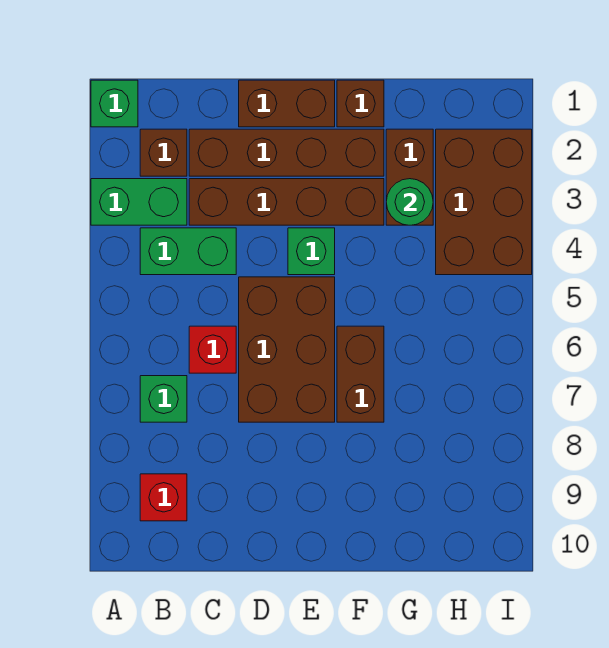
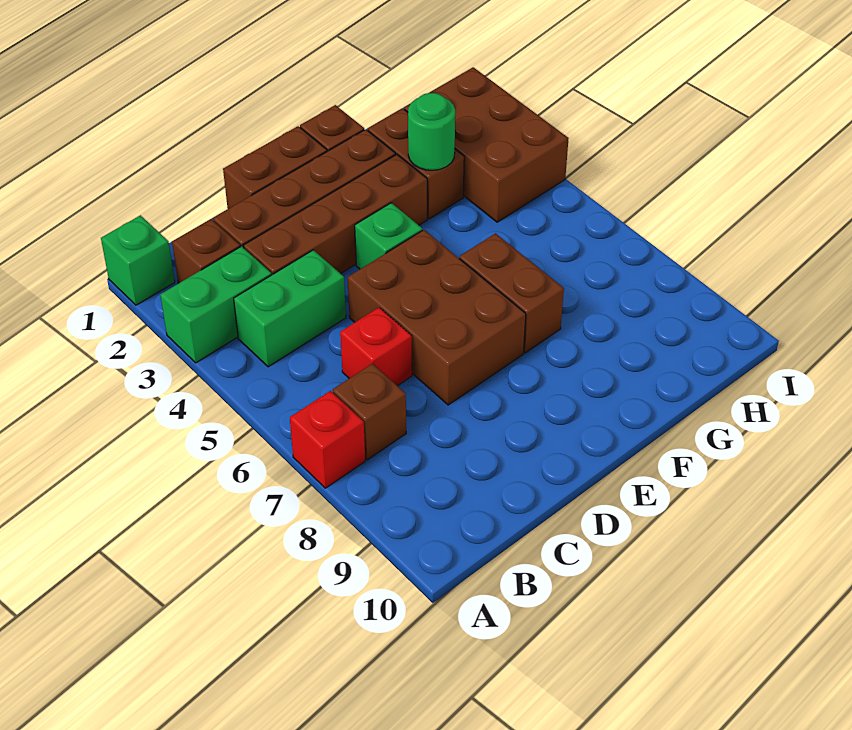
green 1x1 brick [140,376,187,422] -> brown 1x1 brick [333,364,406,460]
red 1x1 brick [140,474,187,521] -> red 1x1 brick moved to [290,391,365,488]

